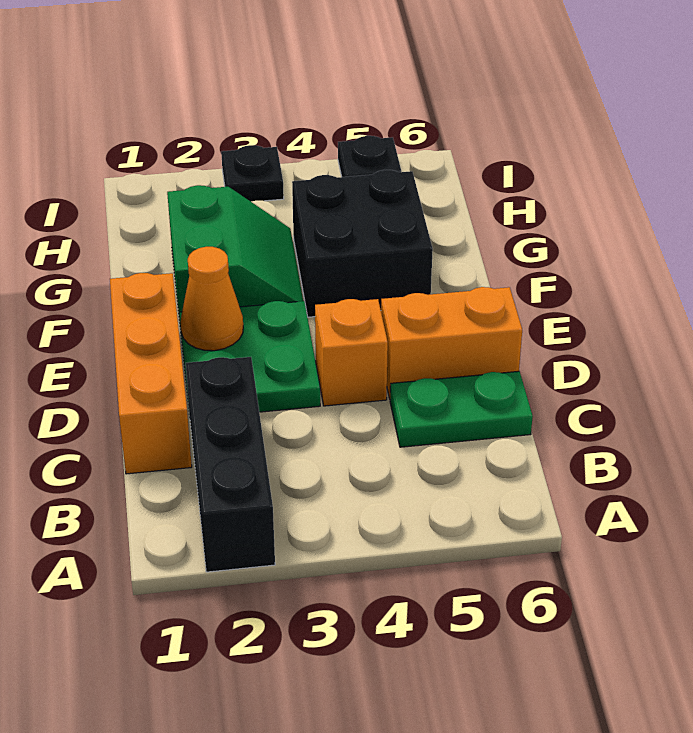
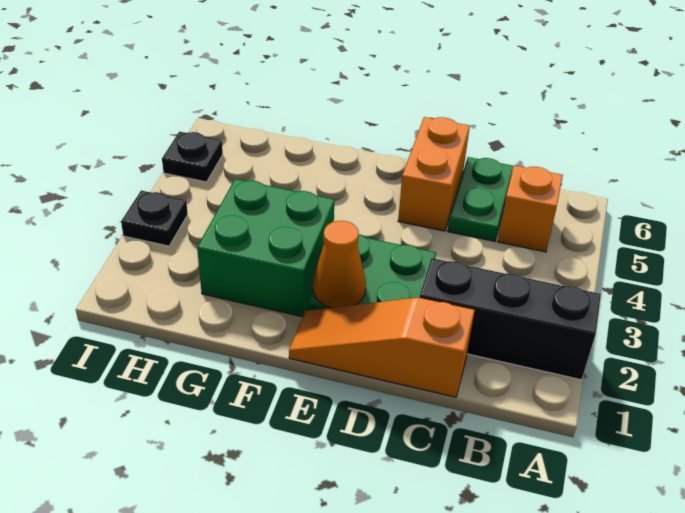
orange 1x3 brick [110,273,192,474] -> orange 1x3 slope [289,297,475,397]
orange 1x1 brick [315,299,388,406] -> orange 1x1 brick moved to [498,165,563,252]
green 2x2 slope [167,185,303,320] -> green 2x2 brick [197,179,334,317]
black 2x2 brick [292,170,433,317] -> none

